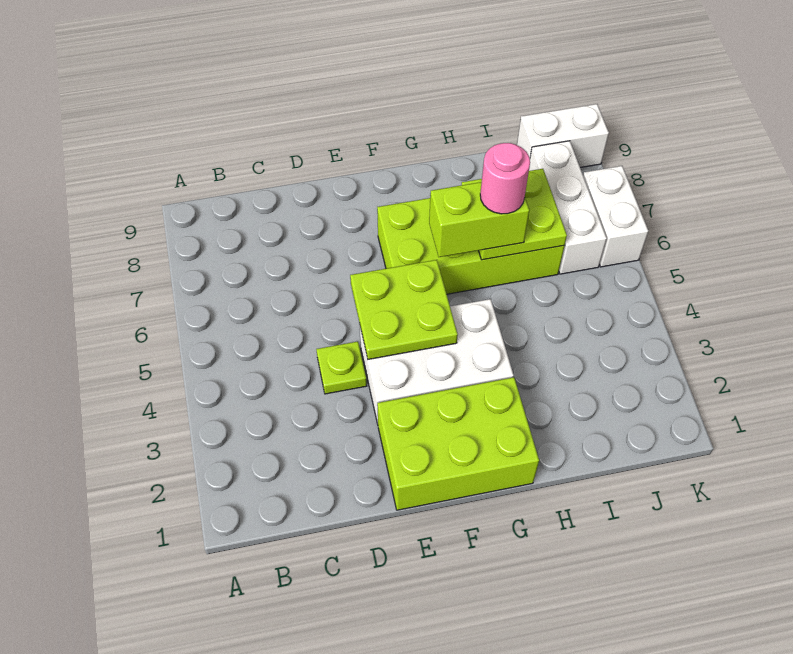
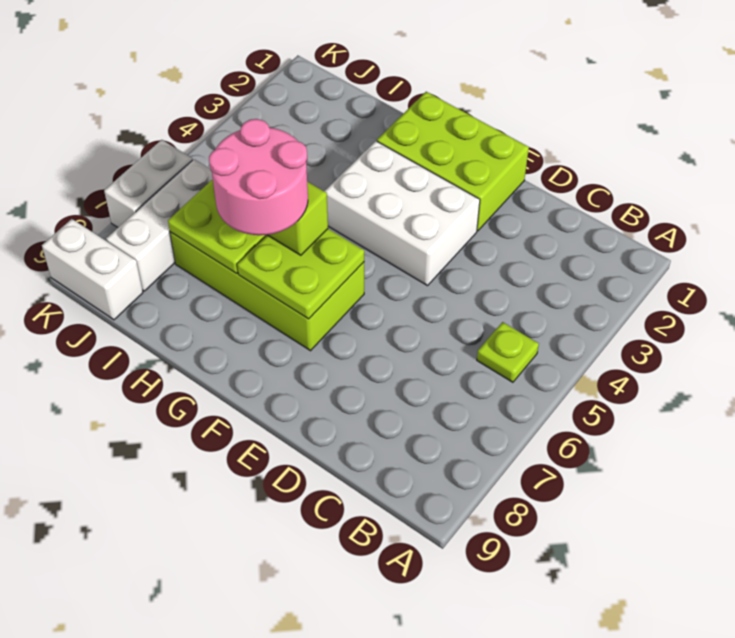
lime 1x1 plate [316,341,367,394] -> lime 1x1 plate moved to [477,322,539,382]
lime 2x2 plate [350,260,458,359] -> lime 2x2 plate moved to [237,229,364,319]
pink 1x1 round brick [480,143,530,214] -> pink 2x2 round brick [209,119,308,235]

